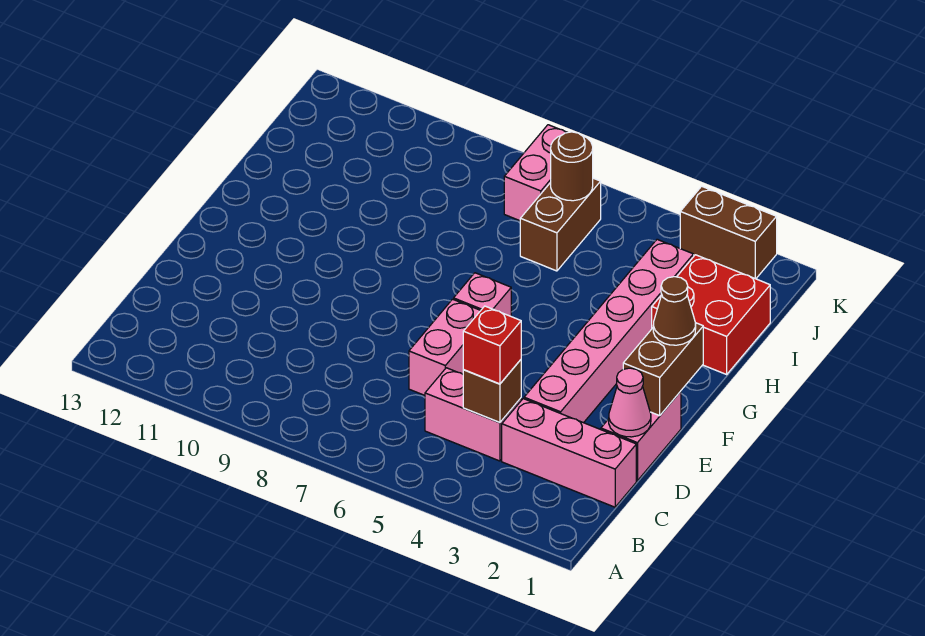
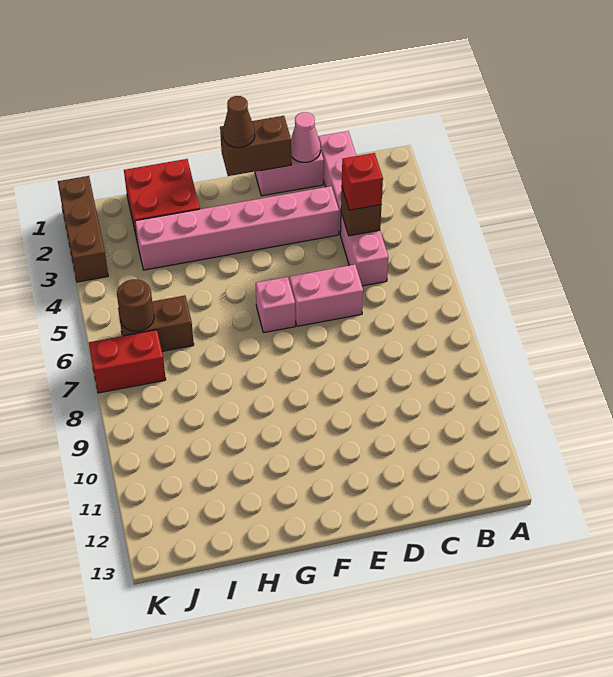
pink 1x2 brick [504,125,567,221] -> red 1x2 brick [89,330,166,393]
brown 1x2 brick [680,186,777,279] -> brown 1x3 brick [58,176,108,282]

